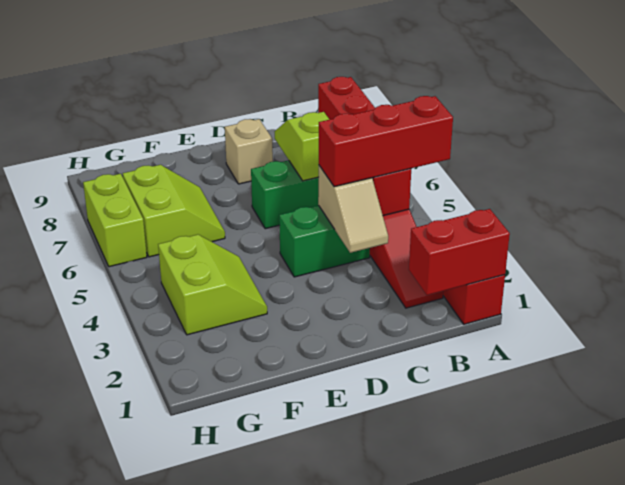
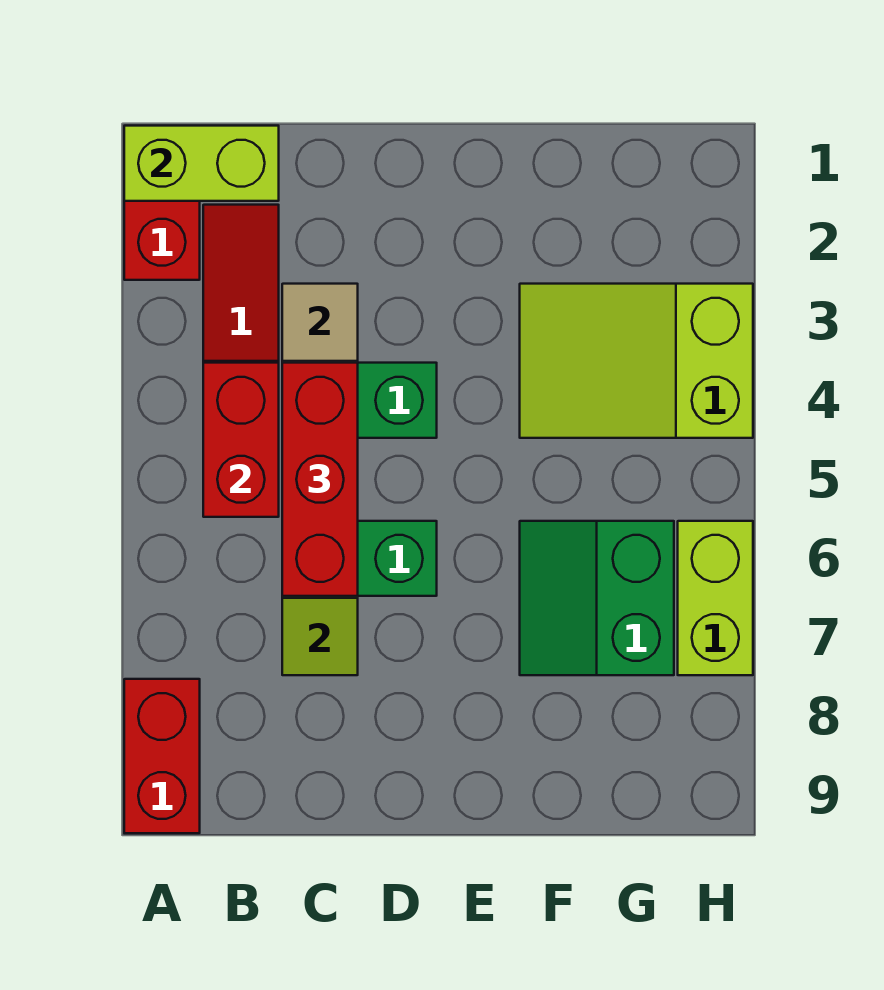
red 1x2 brick [409,209,510,295] -> lime 1x2 brick [124,126,279,201]
red 1x3 brick [319,96,453,187] -> red 1x3 brick turned to [282,363,358,596]
tan 1x1 brick [225,119,273,184] -> none
lime 2x2 slope [158,235,267,335] -> lime 2x3 slope [520,284,753,438]
lime 2x2 slope [123,165,225,257] -> green 2x2 slope [520,521,674,675]

